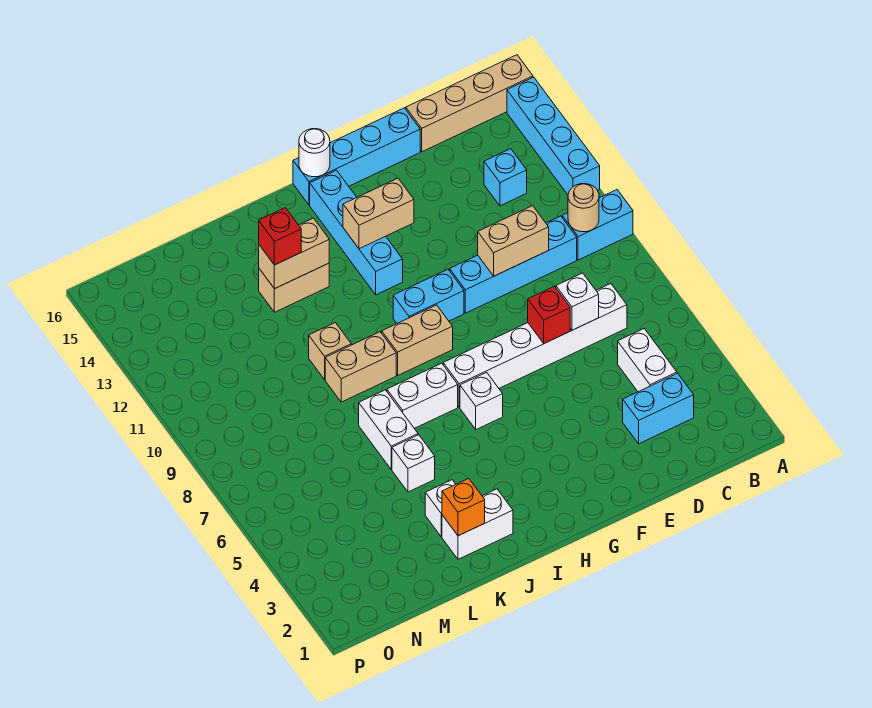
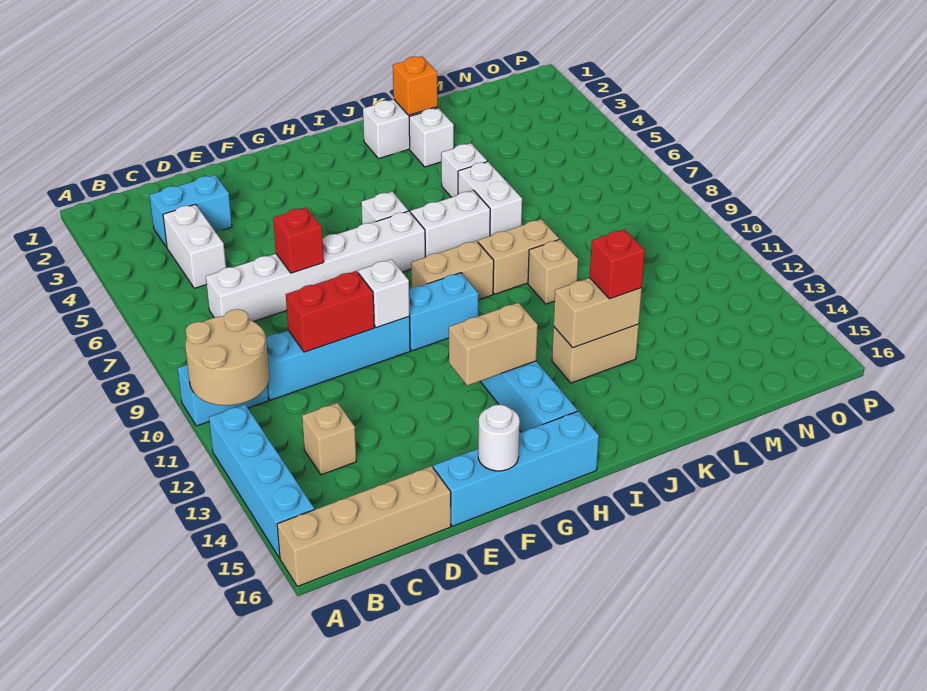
tan 1x1 round brick [568,184,599,232] -> tan 2x2 round brick [185,309,269,406]
cyan 1x1 brick [484,149,527,206] -> tan 1x1 brick [302,403,356,475]
white 1x1 brick [556,273,599,330] -> white 1x1 brick moved to [358,259,410,328]
tan 1x2 brick [478,206,549,276] -> red 1x2 brick [286,271,374,352]
white 1x1 round brick [299,129,330,177] -> white 1x1 round brick moved to [478,405,520,471]

